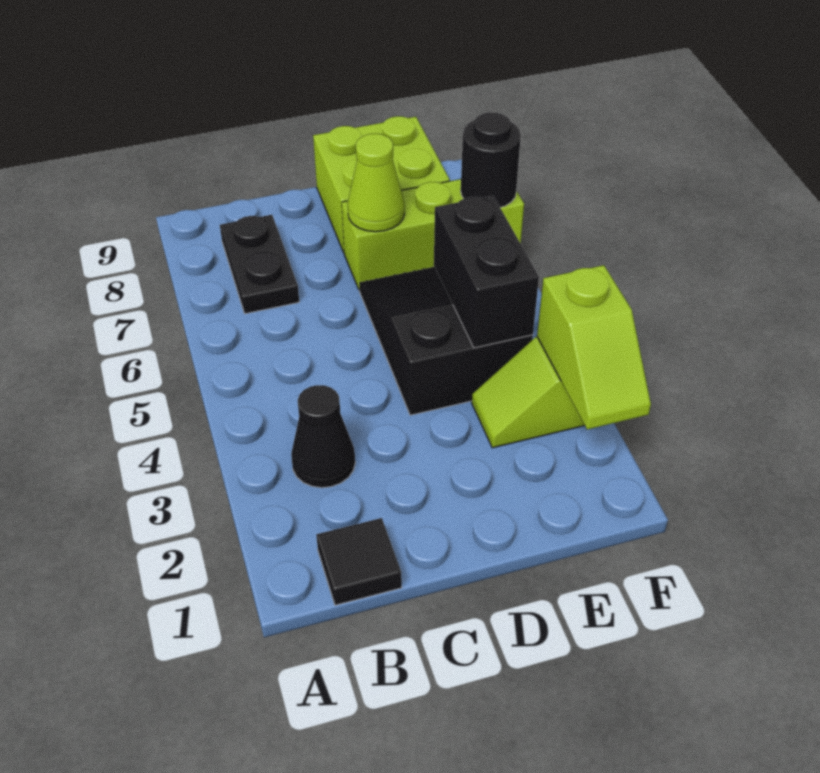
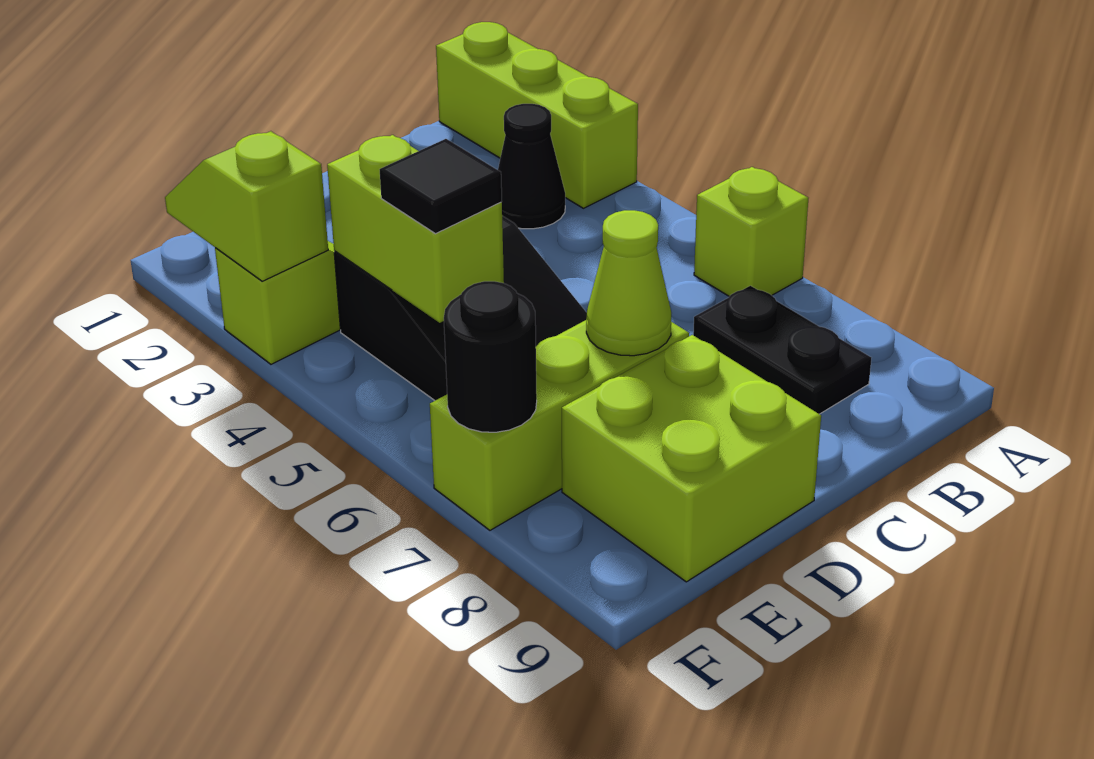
none -> lime 1x3 brick [436,22,638,208]
none -> lime 1x1 brick [694,167,808,296]
black 1x1 tile [316,518,402,605] -> black 1x1 tile moved to [380,139,502,234]
black 1x2 brick [434,196,539,348] -> lime 1x2 brick [327,135,504,323]

